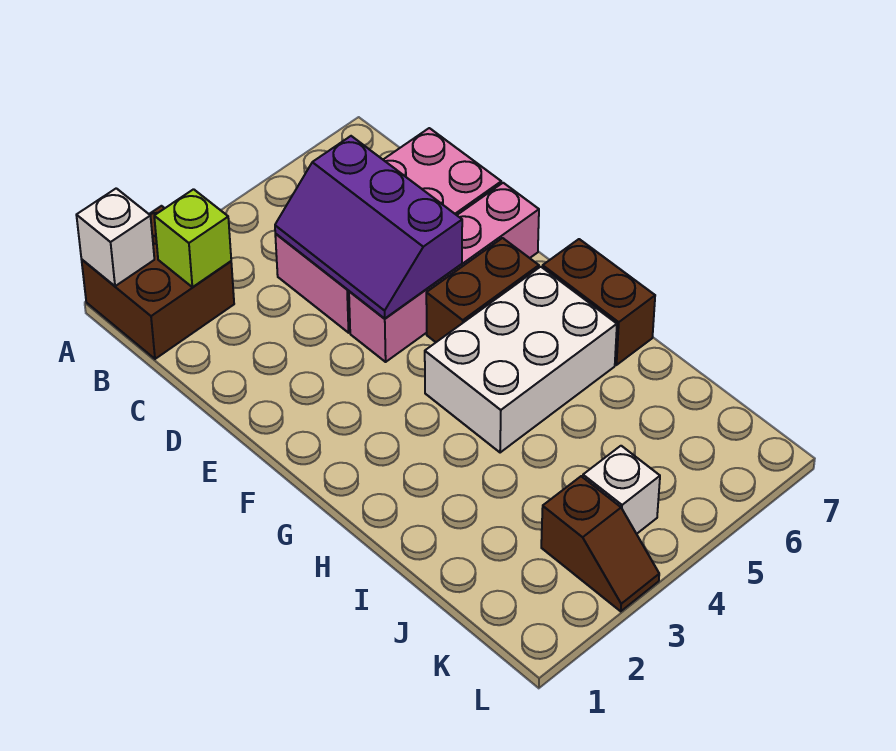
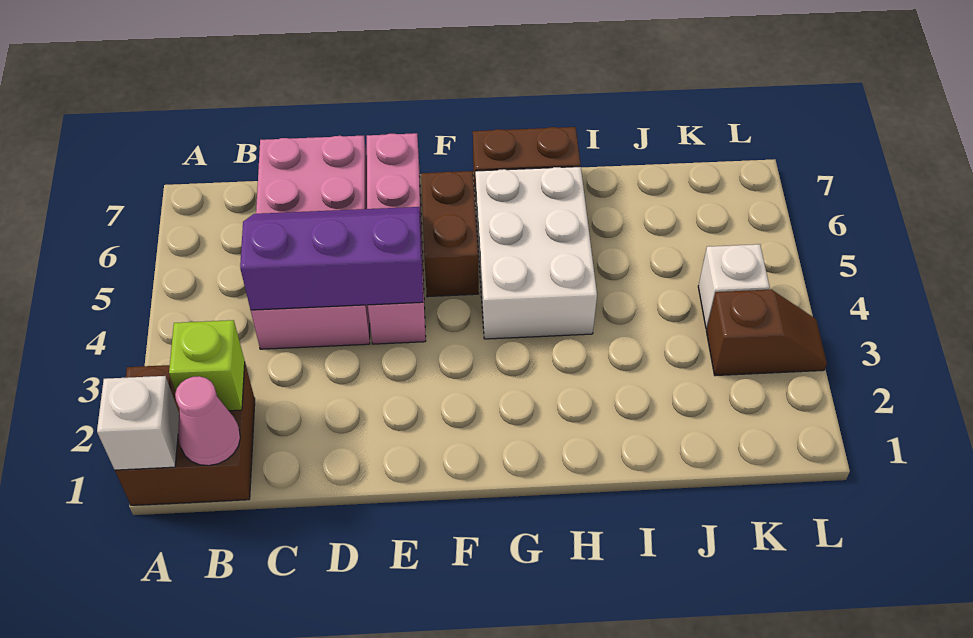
none -> pink 1x1 cone [175,376,240,466]
purple 2x3 slope [275,136,462,319] -> purple 2x3 slope turned to [240,207,423,310]

